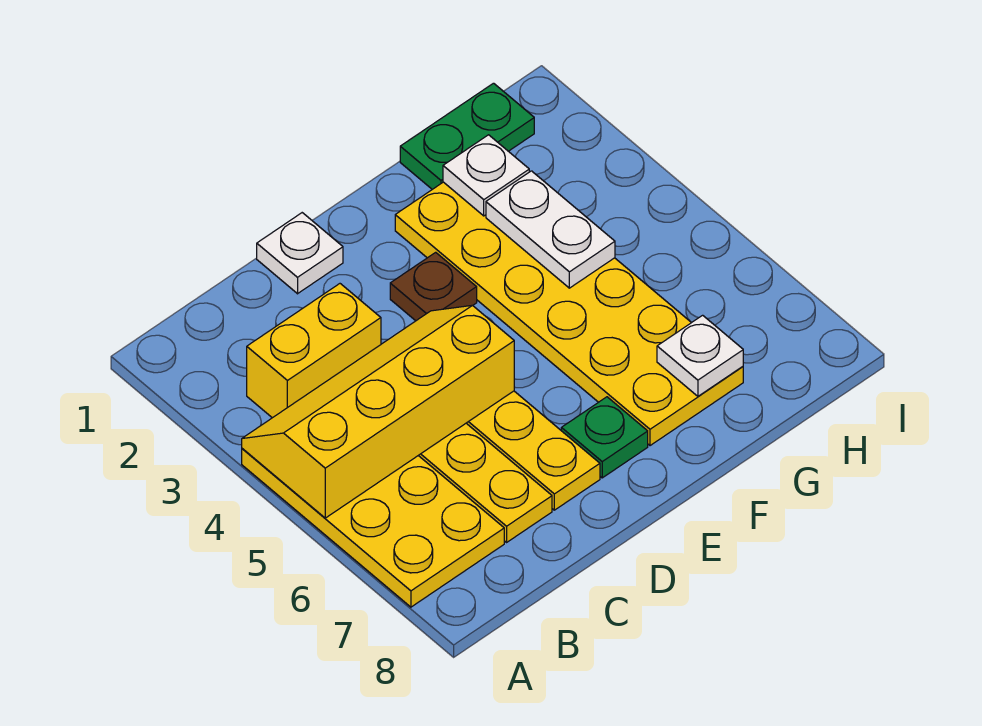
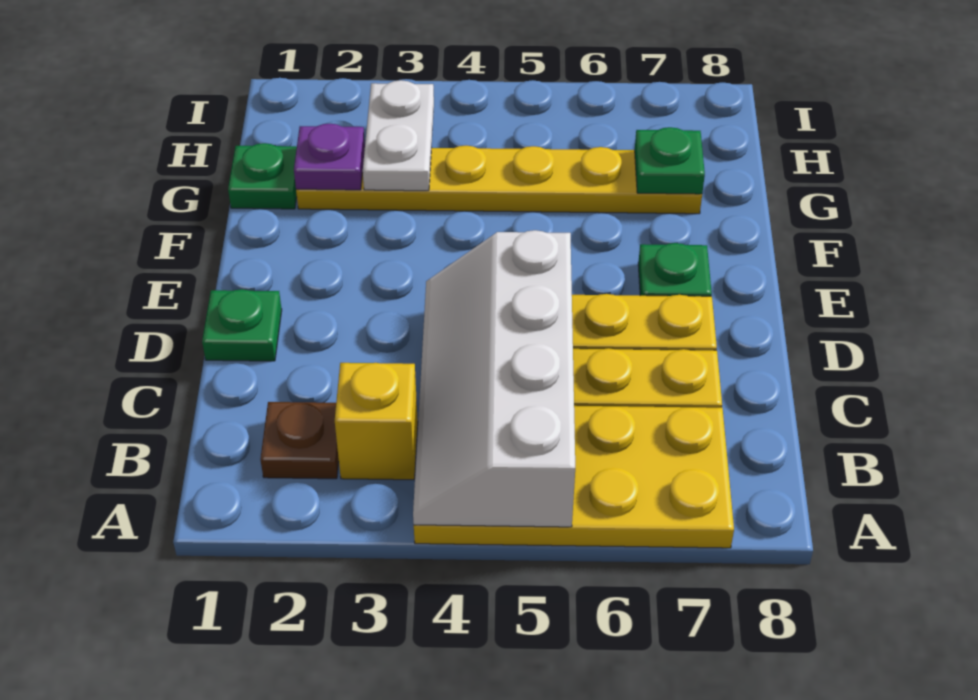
yellow 2x4 slope [242,305,514,518] -> white 2x4 slope [413,230,575,527]
yellow 1x2 brick [247,284,381,418] -> yellow 1x1 brick [335,363,418,480]
white 1x1 plate [257,213,343,294] -> green 1x1 plate [202,289,282,361]
brown 1x1 plate [390,252,477,321] -> brown 1x1 plate moved to [260,402,339,479]
yellow 2x6 plate [395,182,743,446] -> yellow 1x6 plate [296,146,702,214]
green 1x2 plate [400,83,534,189] -> green 1x1 plate [228,143,297,209]
white 1x1 plate [443,135,529,216] -> purple 1x1 plate [294,124,365,190]
white 1x2 plate [486,171,615,288] -> white 1x2 plate turned to [363,80,434,191]
white 1x1 plate [657,315,743,396] -> green 1x1 plate [635,127,705,194]

